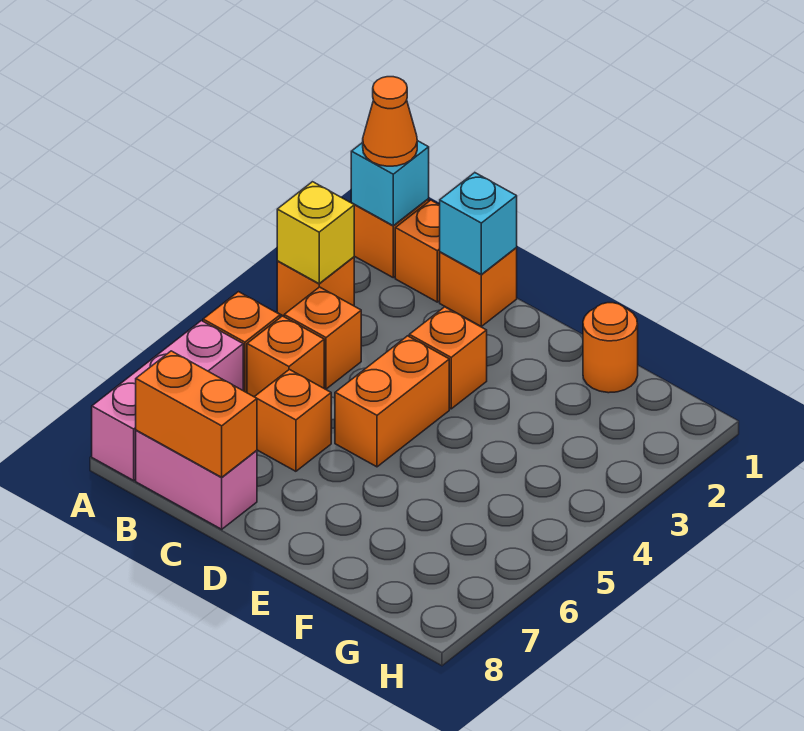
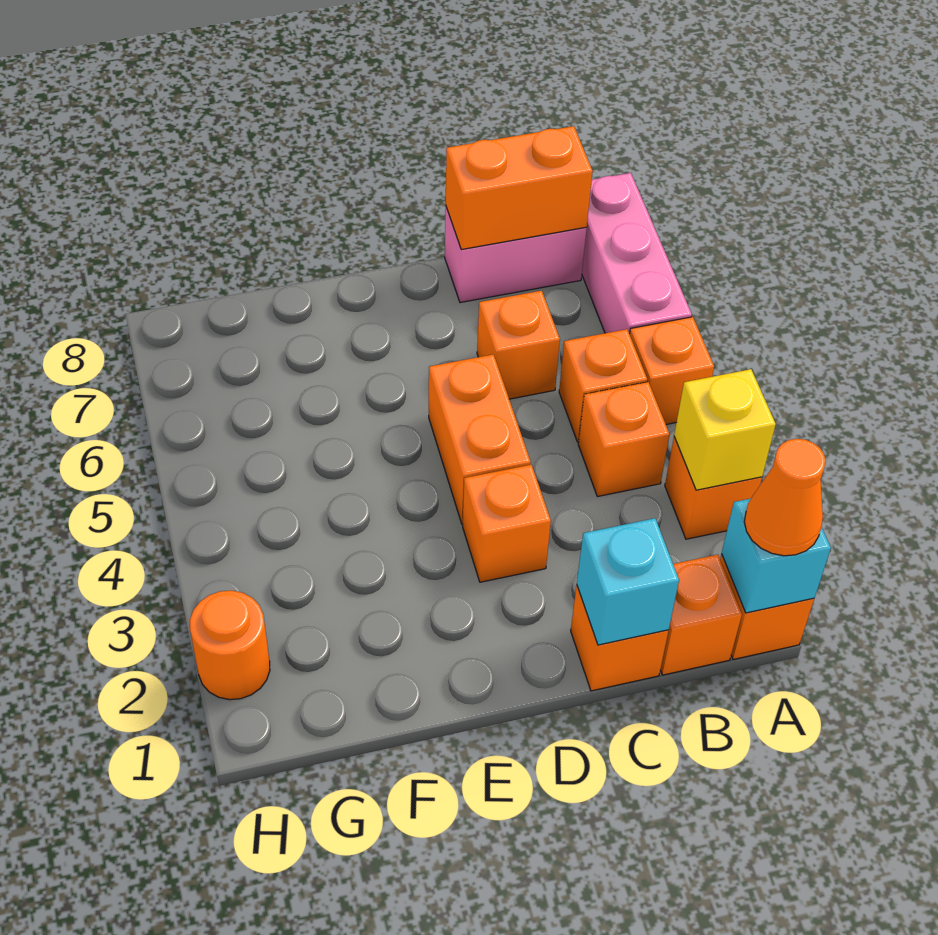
orange 1x1 round brick [583,303,638,393] -> orange 1x1 round brick moved to [190,591,270,700]

